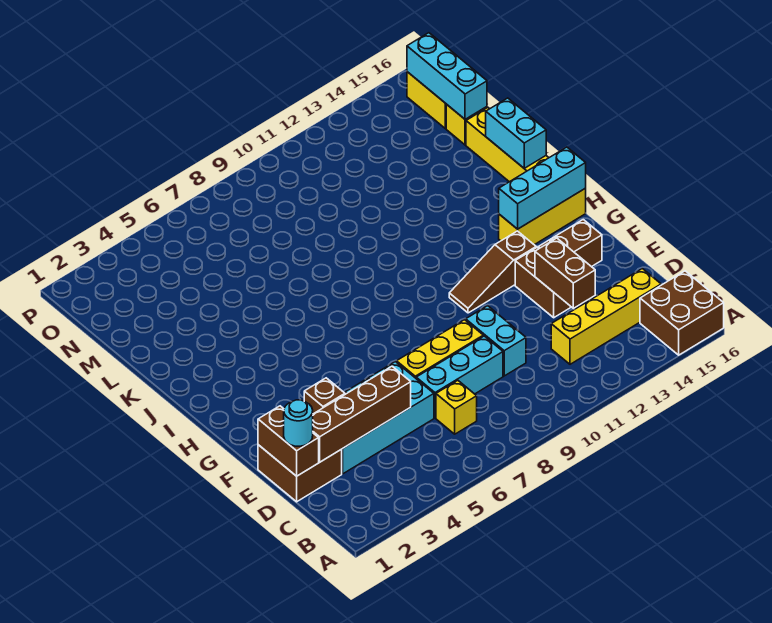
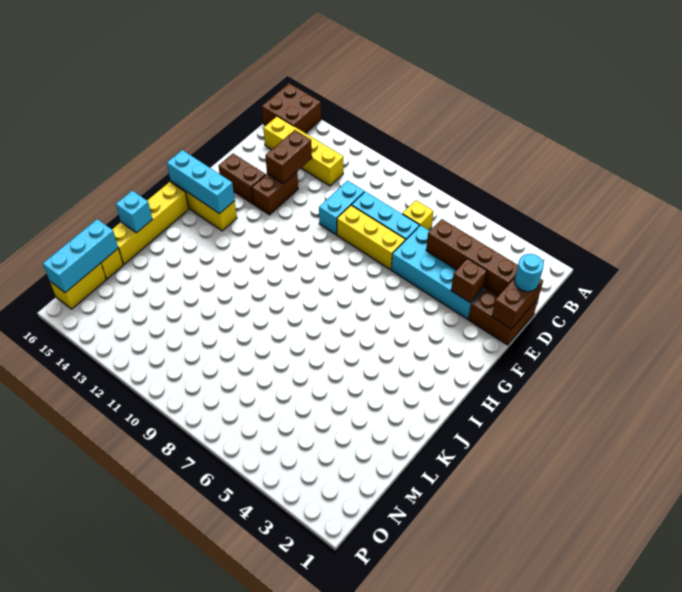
brown 1x3 slope [449,231,536,313] -> none
cyan 1x2 brick [486,98,546,168] -> cyan 1x1 brick [116,191,153,233]

